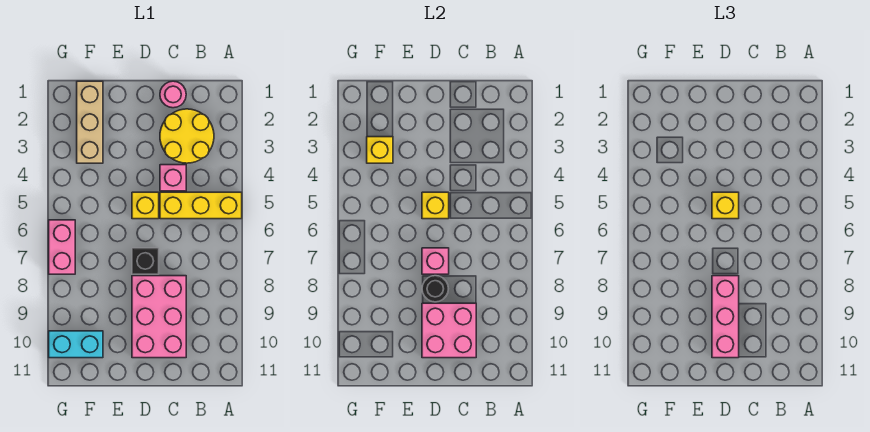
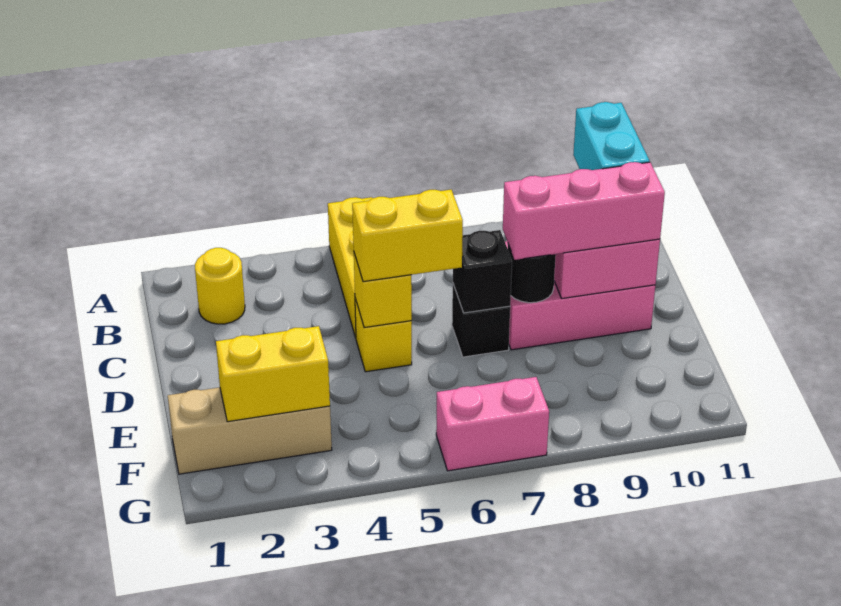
yellow 2x2 round brick [160,109,214,163] -> yellow 1x1 round brick [195,248,245,324]
pink 1x1 round brick [160,81,186,108] -> none
pink 1x1 brick [160,165,186,191] -> none
yellow 1x1 brick [712,192,739,219] -> yellow 1x2 brick [352,190,463,282]
pink 1x1 brick [422,248,449,274] -> black 1x1 brick [453,230,512,313]
yellow 1x1 brick [367,137,393,163] -> yellow 1x2 brick [216,326,330,422]
cyan 1x2 brick [49,331,103,358] -> cyan 1x2 brick moved to [573,102,650,170]

